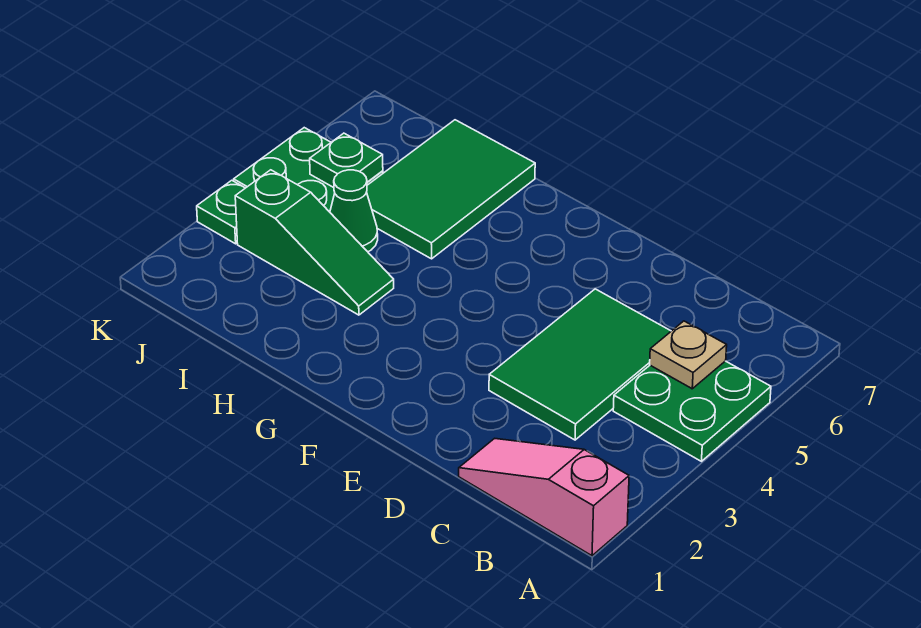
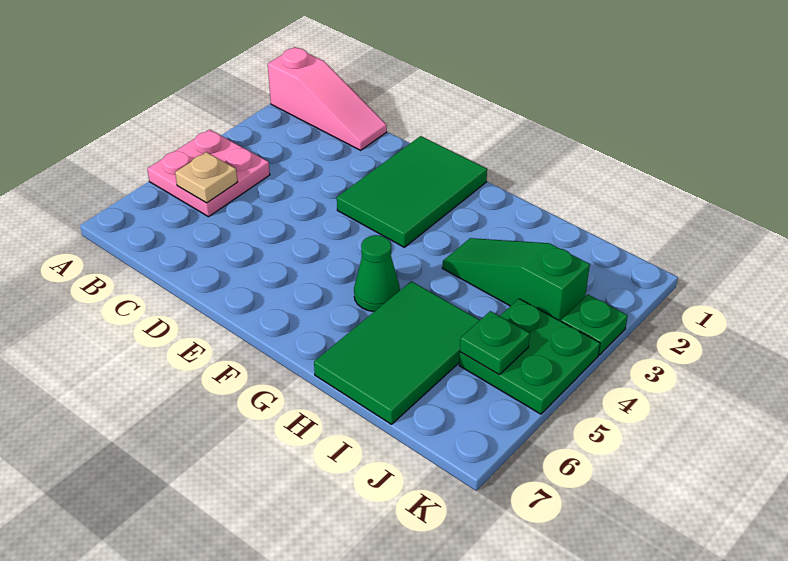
green 2x2 plate [613,361,771,461] -> pink 2x2 plate [147,129,270,217]
green 2x3 tile [489,289,671,440] -> green 2x3 tile moved to [337,136,487,247]
green 1x1 cone [330,170,378,252] -> green 1x1 cone moved to [354,235,400,311]

